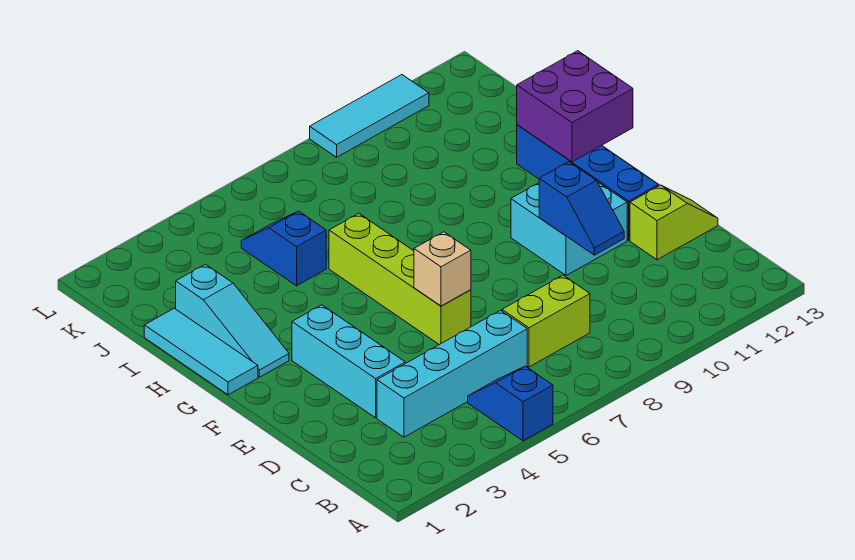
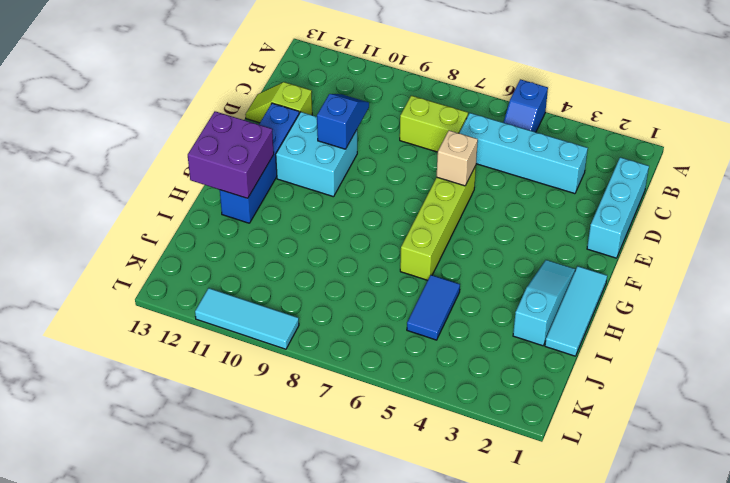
cyan 1x3 brick [292,305,405,418] -> cyan 1x3 brick moved to [587,157,649,258]
blue 1x2 slope [241,211,326,286] -> blue 1x2 tile [407,275,460,340]

